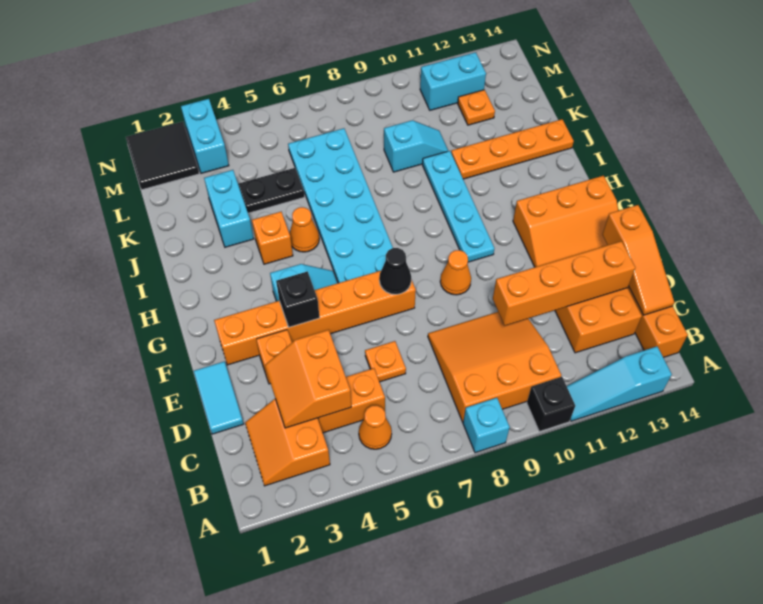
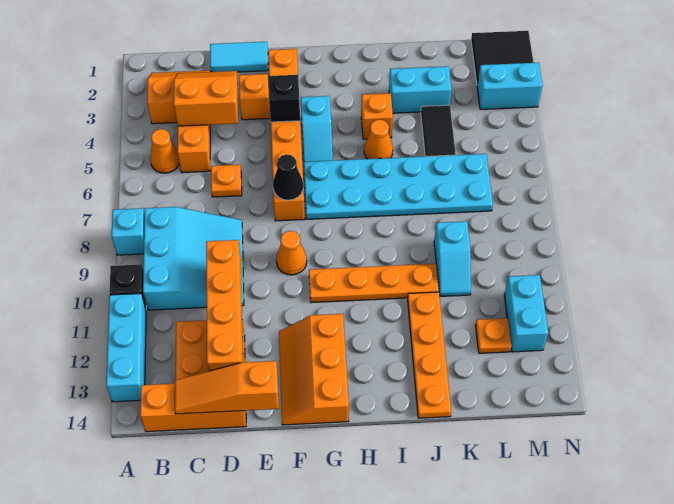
cyan 1x3 slope [567,346,672,421] -> cyan 1x3 brick [106,294,146,402]
orange 3x3 slope [428,312,561,422] -> cyan 3x3 slope [143,207,244,310]
cyan 1x4 plate [423,151,494,262] -> orange 1x4 plate [309,264,439,303]
black 1x2 plate [238,168,305,213] -> black 1x2 tile [421,105,456,156]

